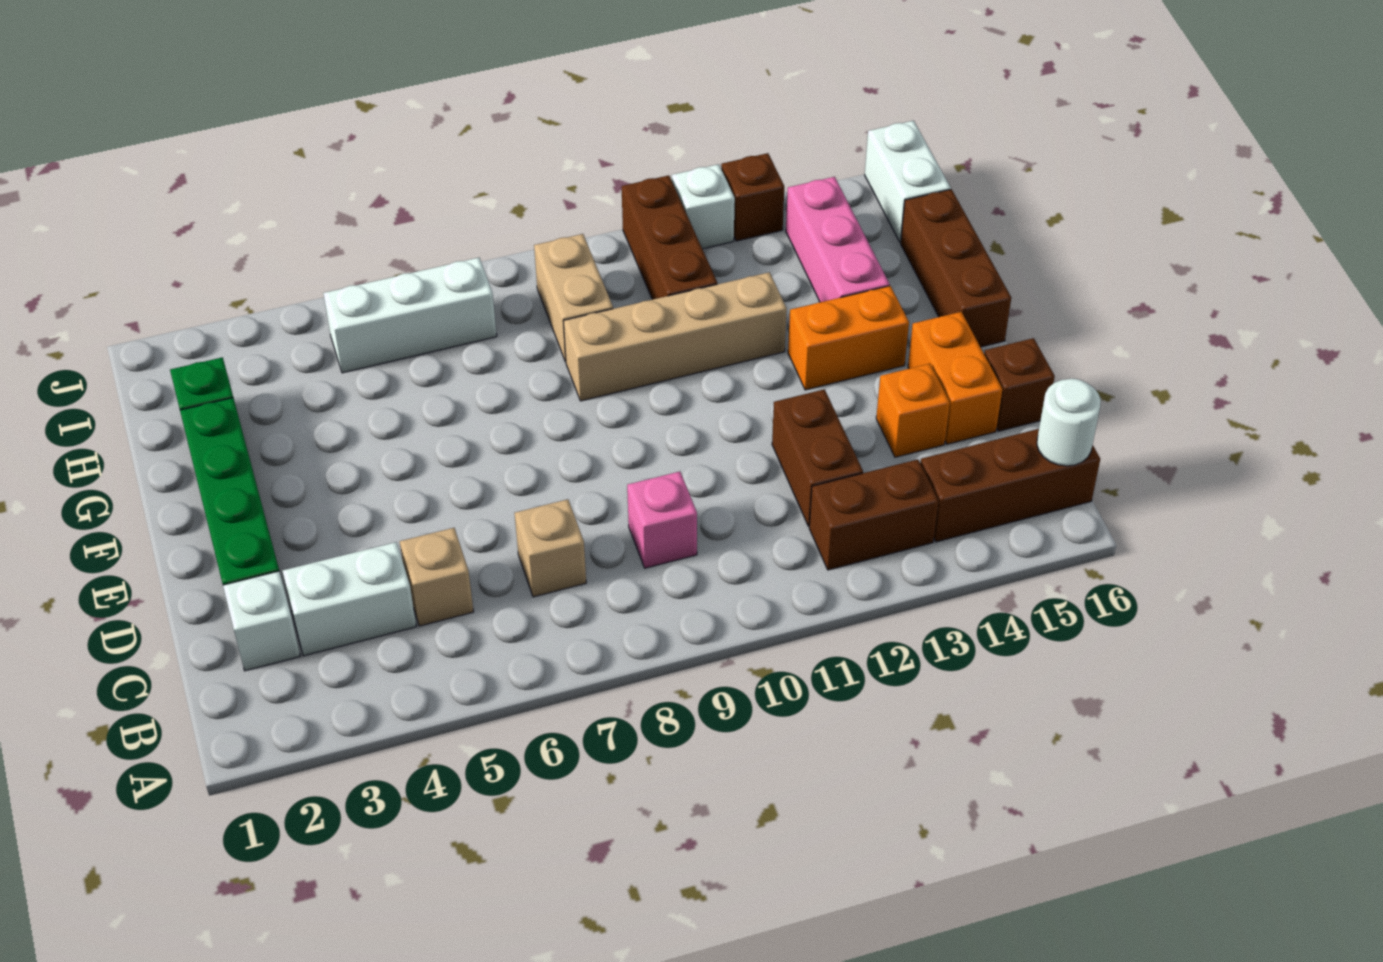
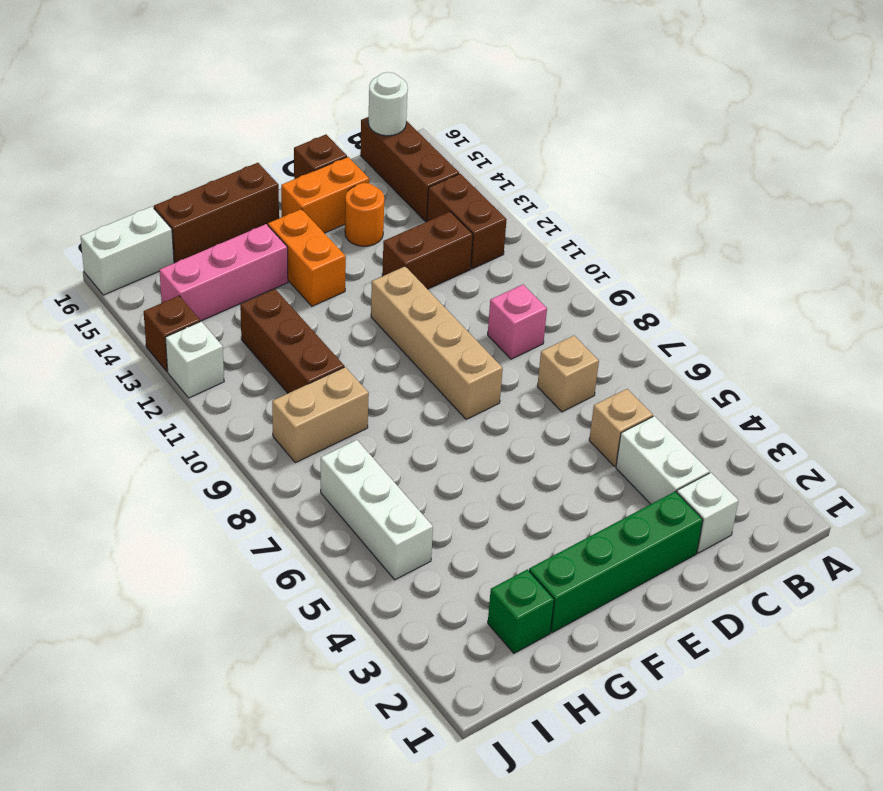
orange 1x1 brick [876,364,950,457] -> orange 1x1 round brick [345,183,384,246]
tan 1x4 brick [563,272,787,401] -> tan 1x4 brick moved to [371,266,503,419]
brown 1x3 brick [622,175,717,300] -> brown 1x3 brick turned to [240,289,344,393]

